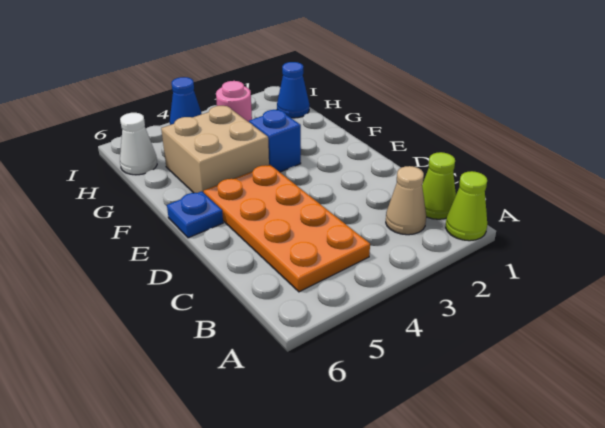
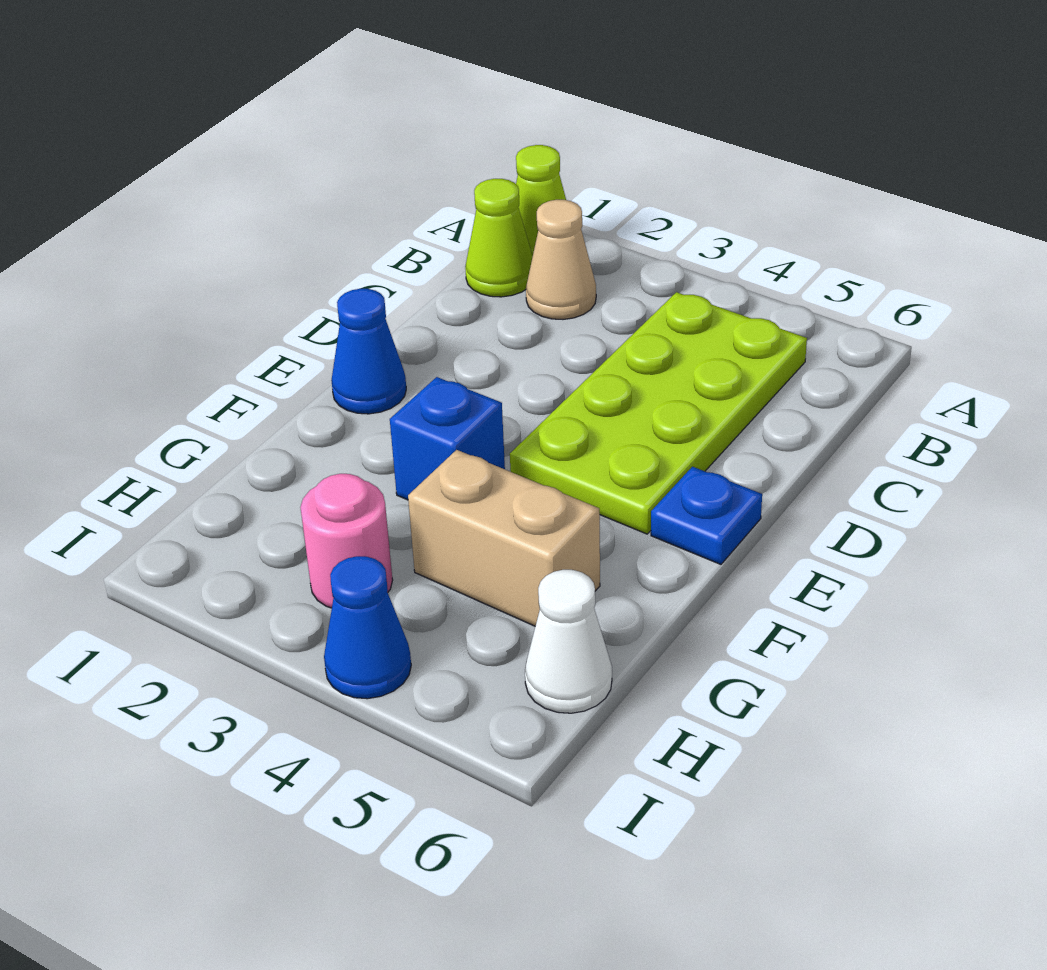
orange 2x4 plate [204,165,370,292] -> lime 2x4 plate [510,292,807,534]
tan 2x2 brick [161,106,269,193] -> tan 1x2 brick [408,450,600,626]
blue 1x1 cone [277,62,309,118] -> blue 1x1 cone moved to [331,289,406,414]

